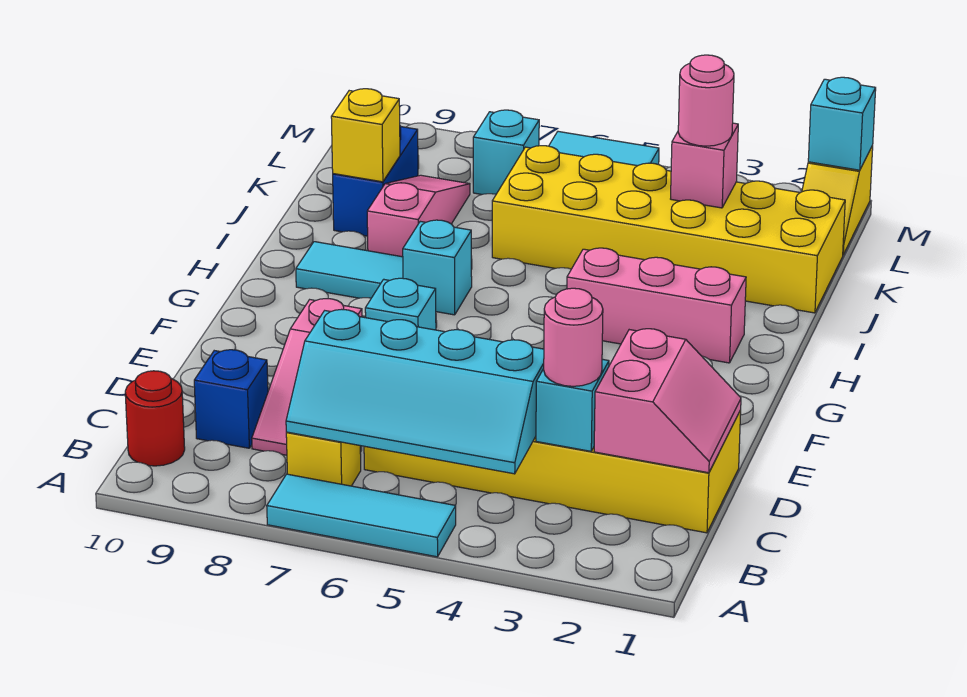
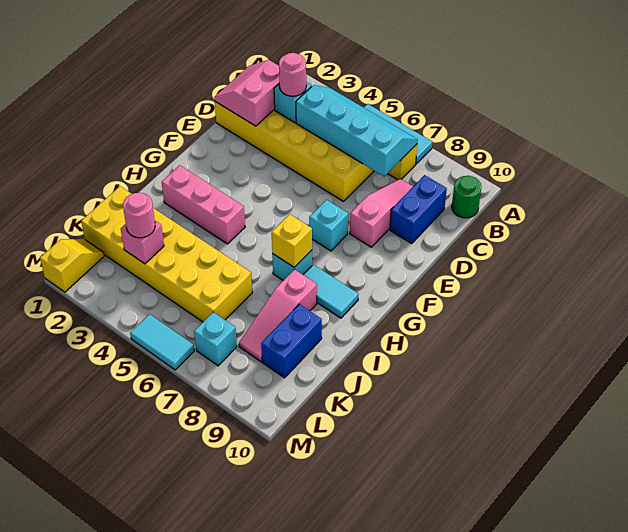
red 1x1 round brick [125,371,185,466] -> green 1x1 round brick [452,176,481,218]
blue 1x1 brick [194,350,268,448] -> blue 1x2 brick [390,175,447,244]
yellow 1x1 brick [331,89,400,182] -> yellow 1x1 brick moved to [272,214,312,267]
cyan 1x1 brick [808,77,876,170] -> none

